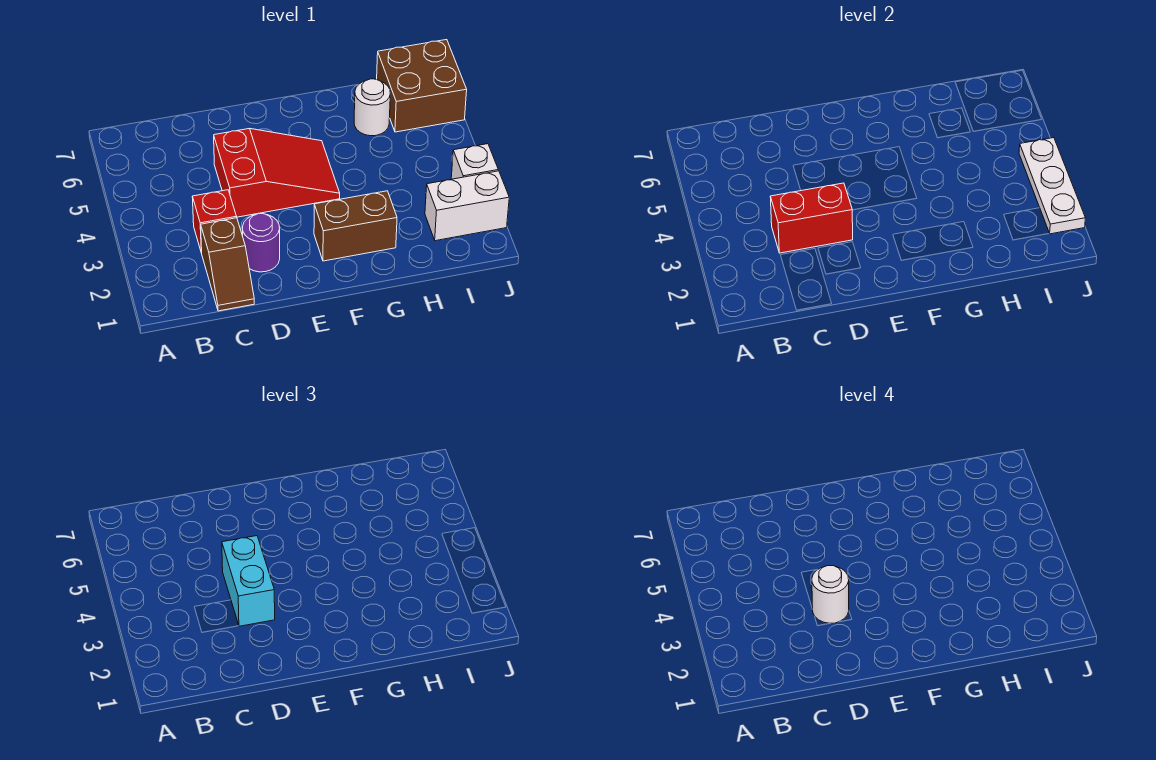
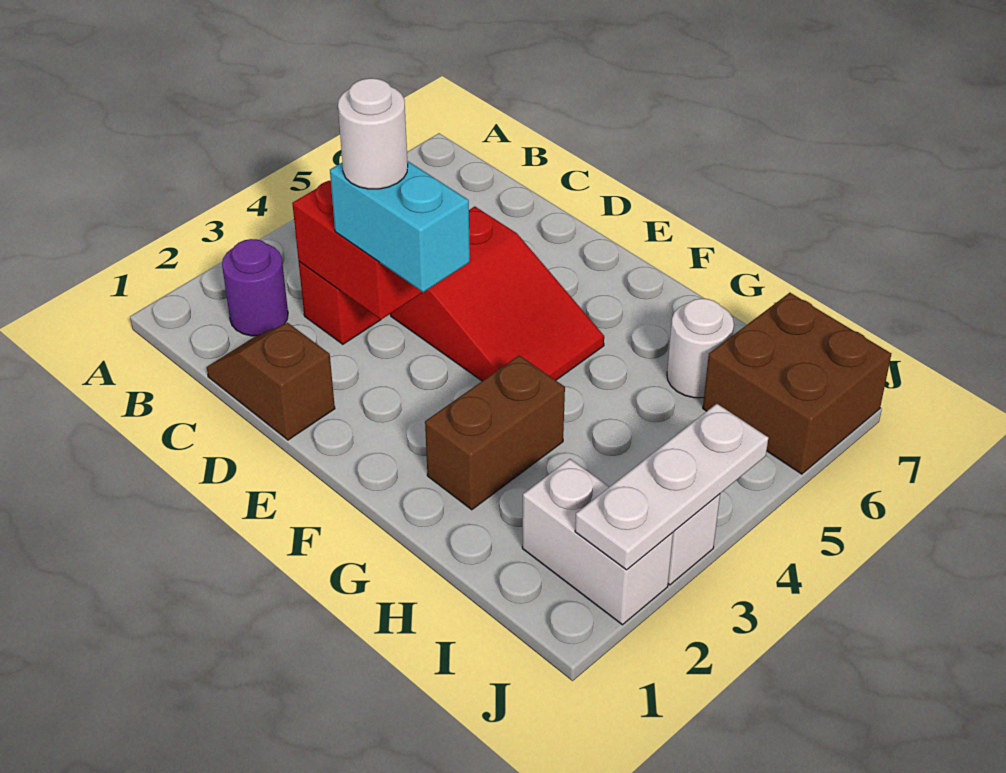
brown 1x2 slope [201,218,254,311] -> brown 1x2 slope turned to [207,323,335,440]
purple 1x1 round brick [243,214,280,272] -> purple 1x1 round brick moved to [222,239,288,336]
cyan 1x2 brick [222,536,275,626] -> cyan 1x2 brick turned to [330,161,470,292]
brown 1x2 brick [314,191,397,261] -> brown 1x2 brick turned to [425,355,565,510]

